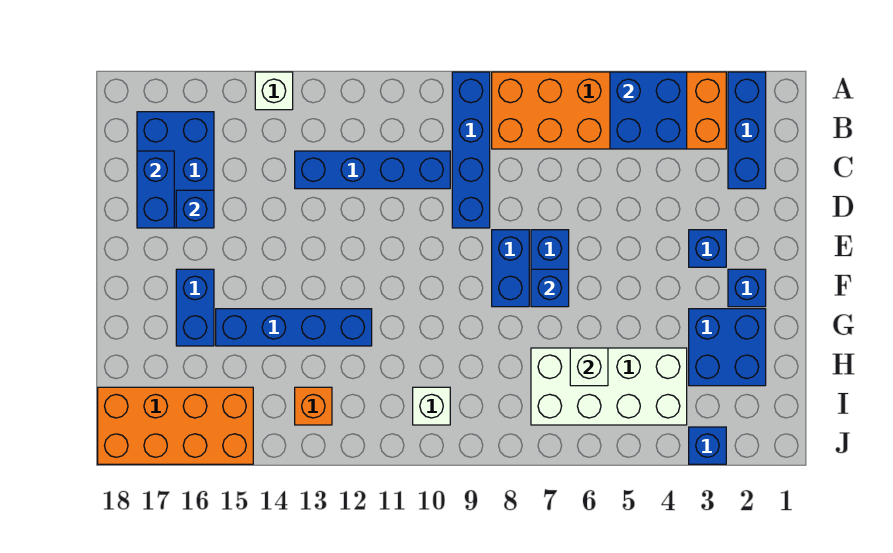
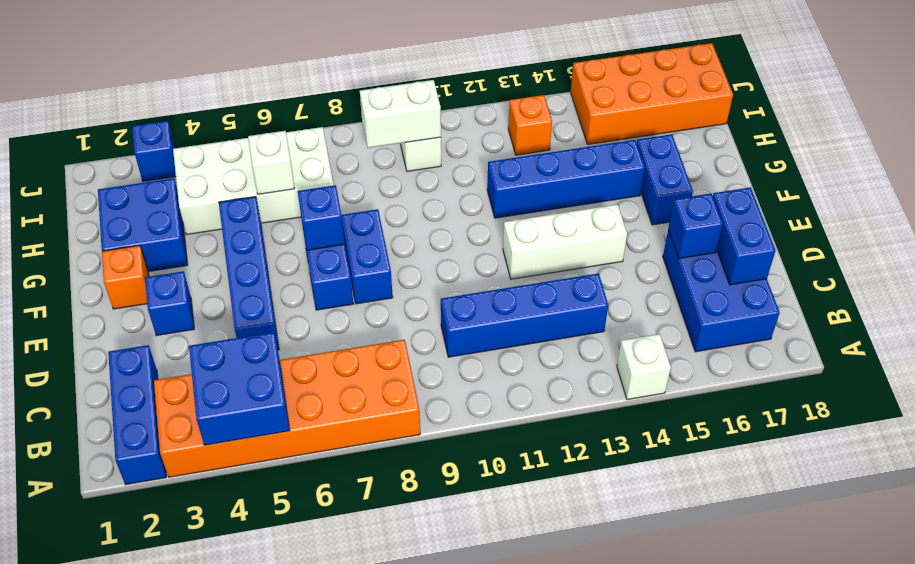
blue 1x4 brick [452,72,490,228] -> blue 1x4 brick moved to [219,197,279,350]
none -> white 1x3 brick [503,204,627,279]
blue 1x1 brick [728,269,766,307] -> orange 1x1 brick [102,245,149,309]
none -> white 1x2 brick [360,80,441,148]

